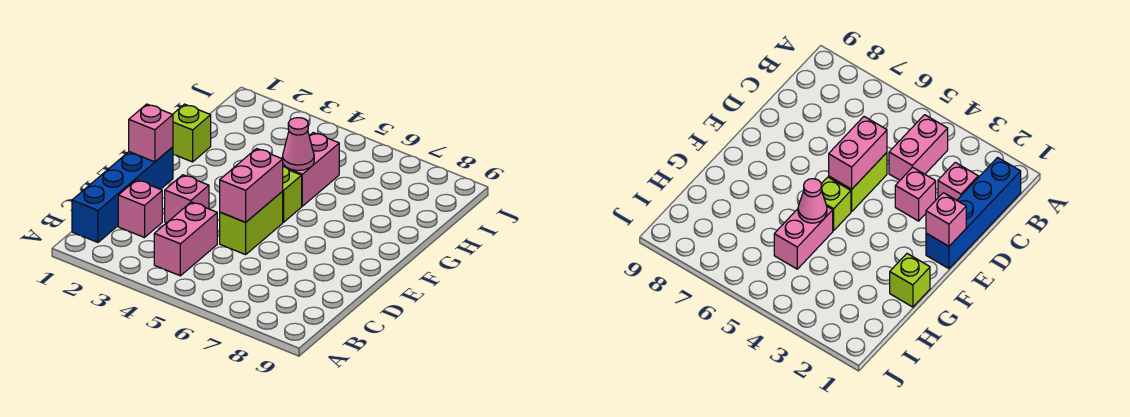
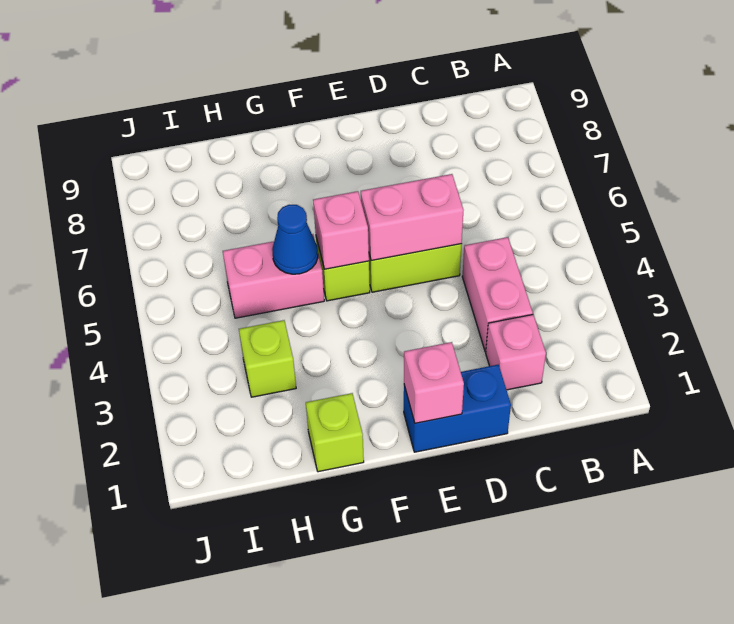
blue 1x4 brick [72,147,173,242] -> blue 1x2 brick [404,365,511,452]
pink 1x2 brick [154,202,217,276] -> pink 1x2 brick turned to [462,237,533,352]
pink 1x1 brick [165,175,209,223] -> pink 1x1 brick moved to [313,191,369,269]
pink 1x1 cone [283,118,314,170] -> blue 1x1 cone [272,205,318,274]
none -> lime 1x1 brick [239,320,296,397]

